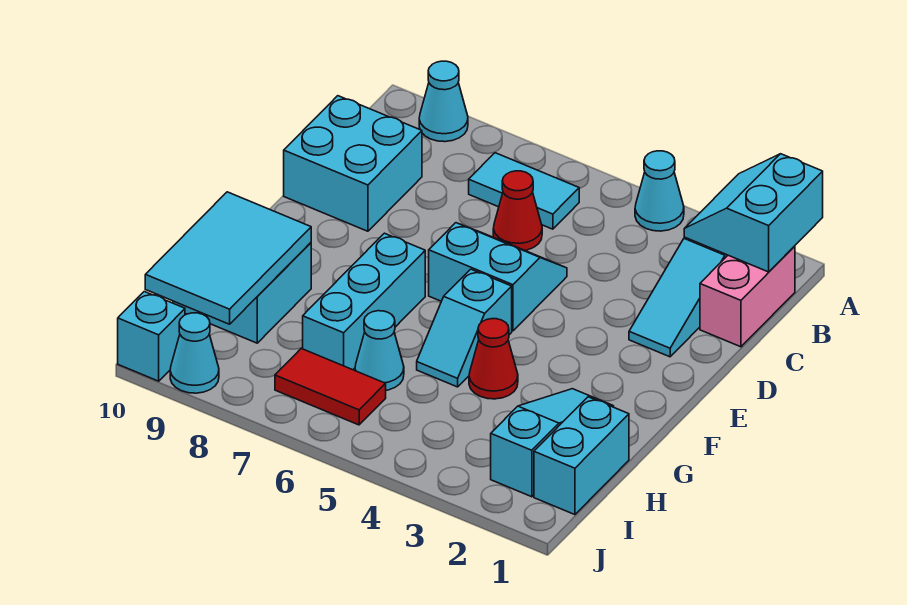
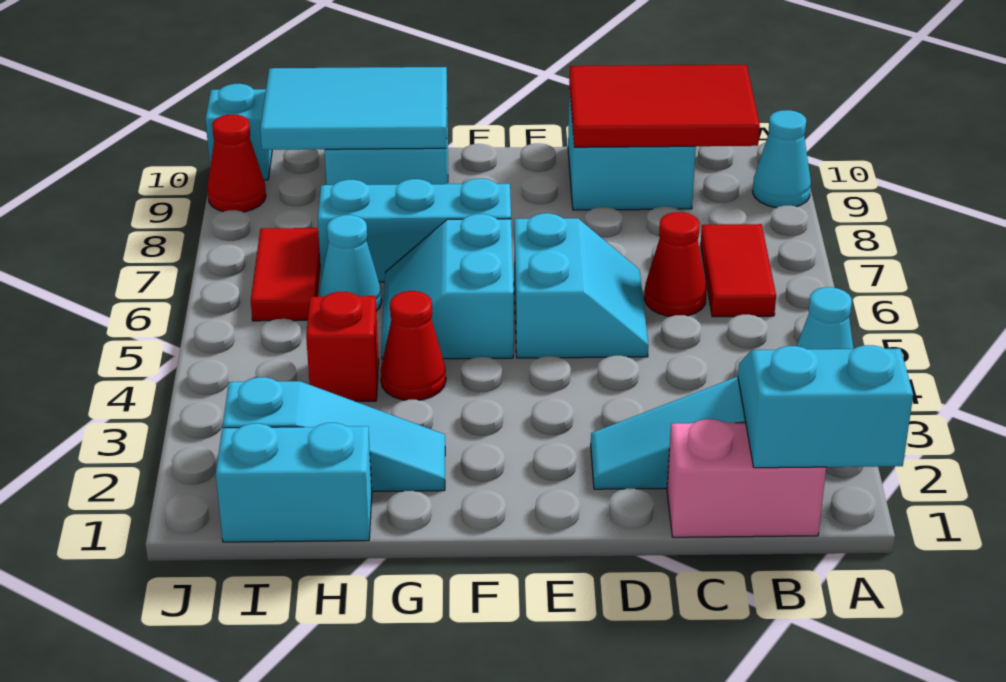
cyan 1x2 tile [469,153,579,229] -> red 1x2 tile [701,224,776,317]
none -> red 2x3 tile [569,65,760,147]
cyan 1x2 slope [417,269,512,387] -> cyan 2x2 slope [381,214,514,359]
none -> red 1x1 brick [306,292,379,401]
cyan 1x1 cone [170,313,219,393] -> red 1x1 cone [207,115,266,212]

